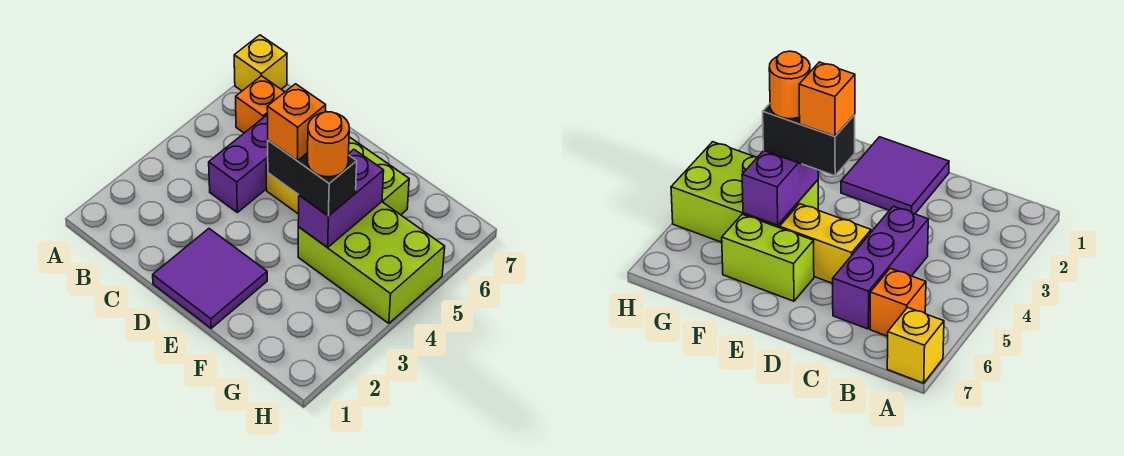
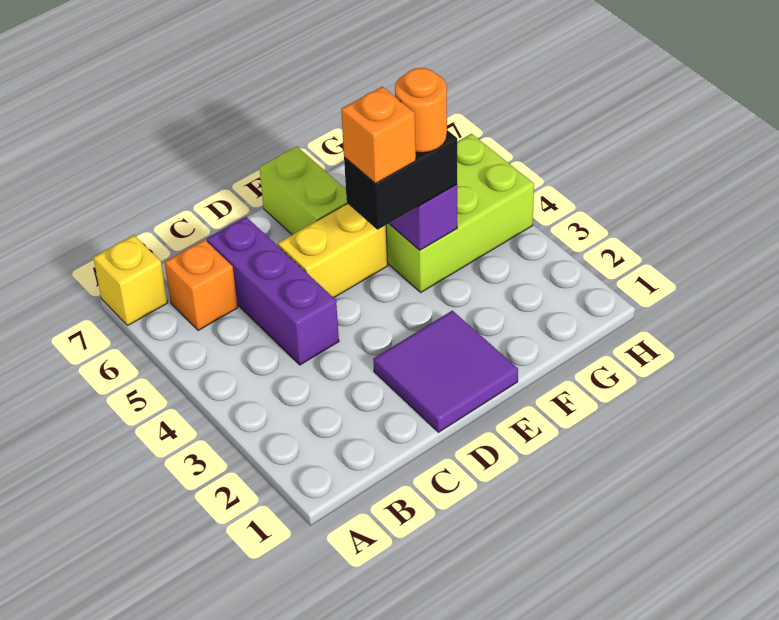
lime 1x2 brick [349,138,409,215] -> lime 1x2 brick turned to [259,147,347,235]

